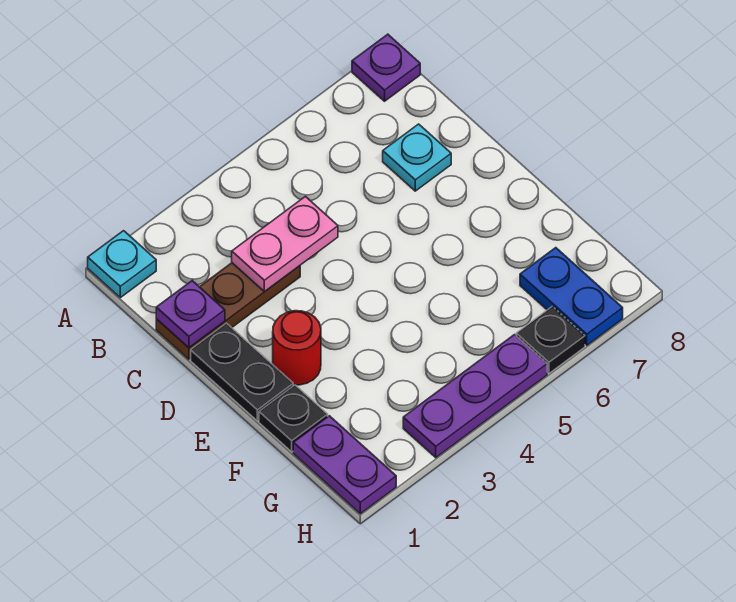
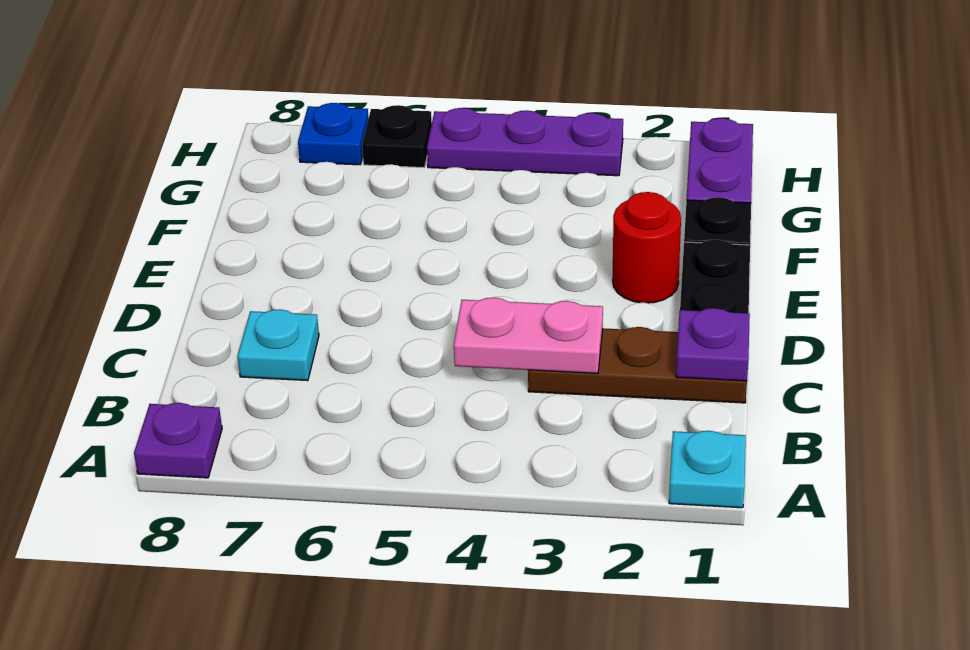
blue 1x2 plate [520,248,623,345] -> blue 1x1 plate [298,103,369,165]

